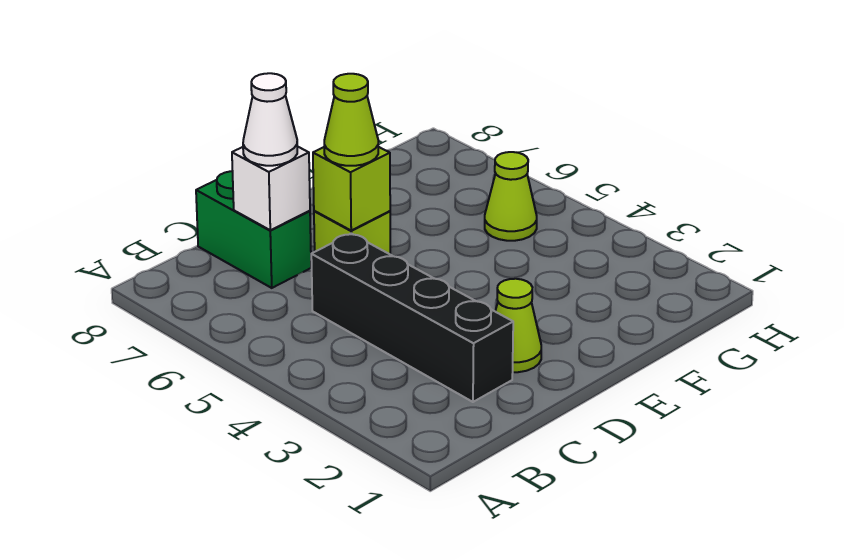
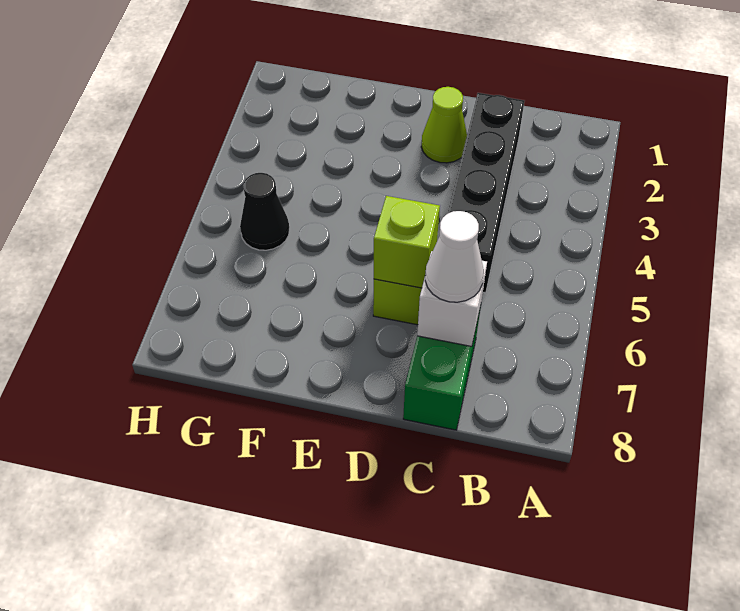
lime 1x1 cone [324,74,378,166] -> none
lime 1x1 cone [485,152,537,241] -> black 1x1 cone [240,173,289,250]

